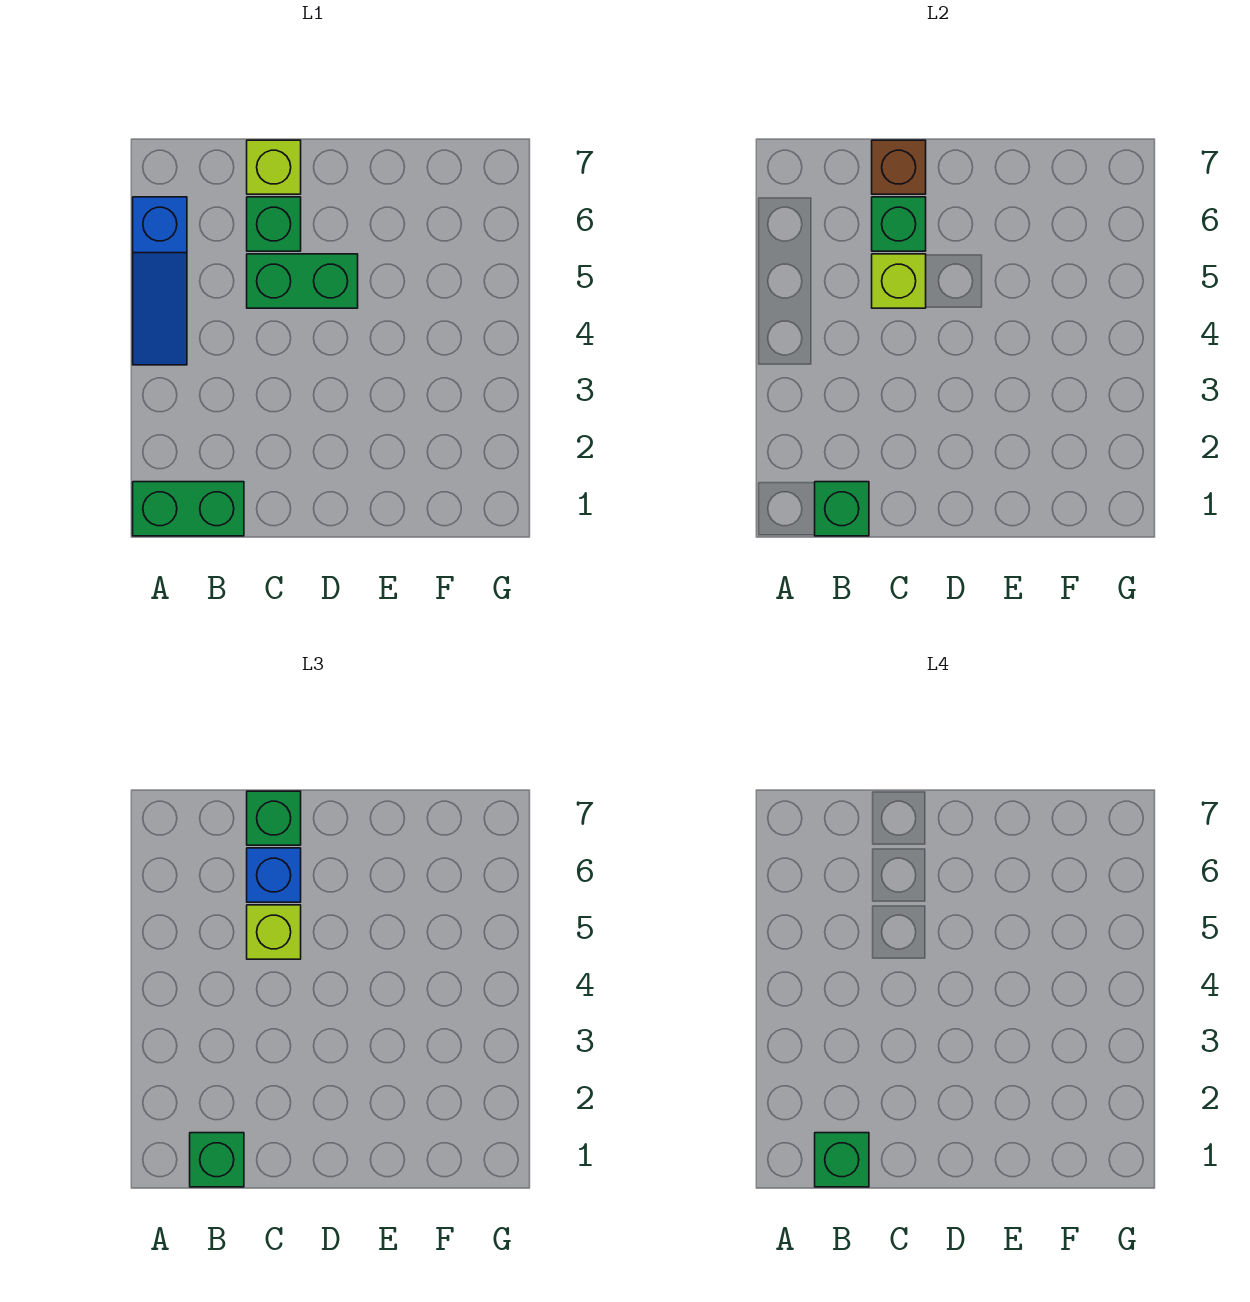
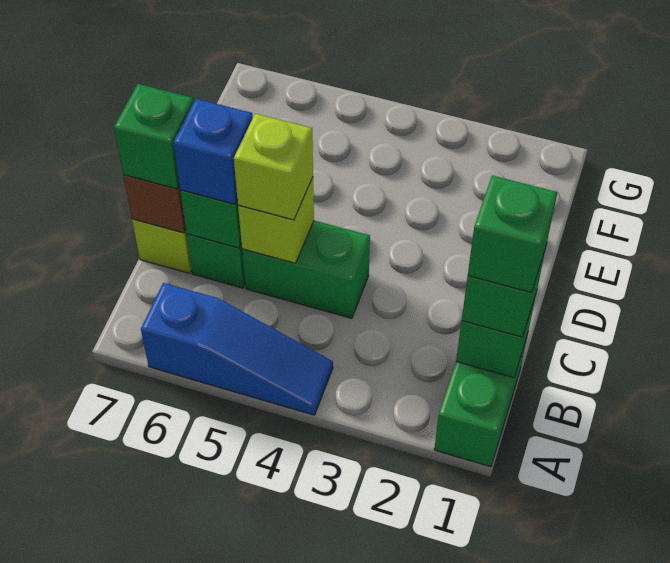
green 1x2 brick [247,254,358,308] -> green 1x2 brick turned to [242,220,370,318]

